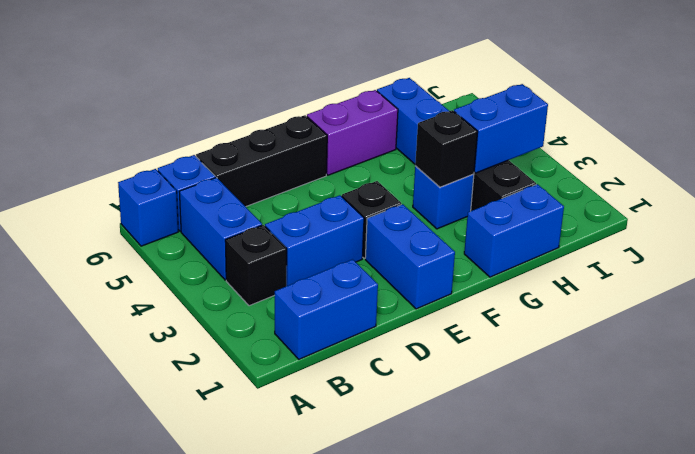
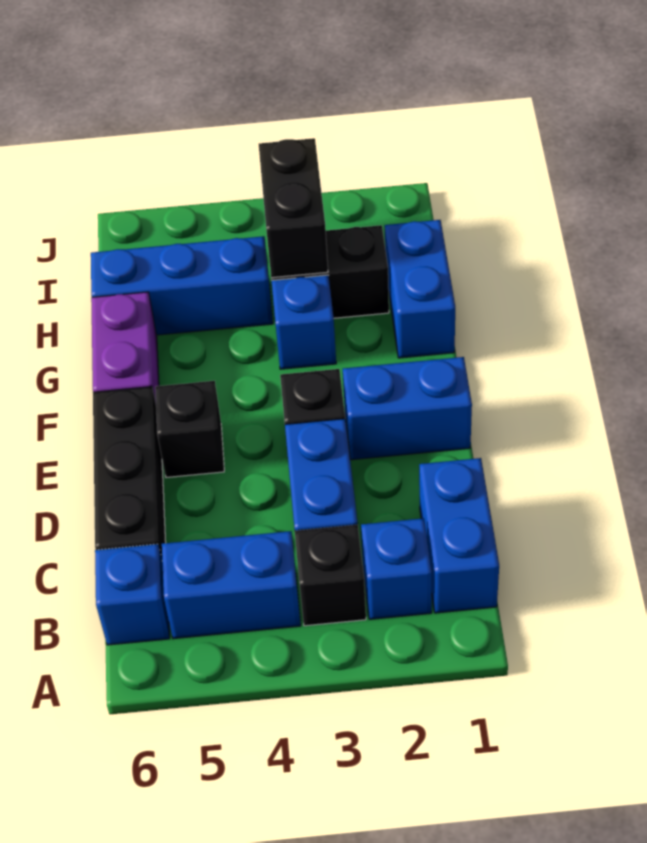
blue 1x1 brick [118,169,178,246] -> blue 1x1 brick moved to [361,518,432,619]
black 1x1 brick [415,110,478,187] -> black 1x1 brick moved to [155,381,224,477]
blue 1x2 brick [454,84,548,173] -> black 1x2 brick [259,138,328,278]

